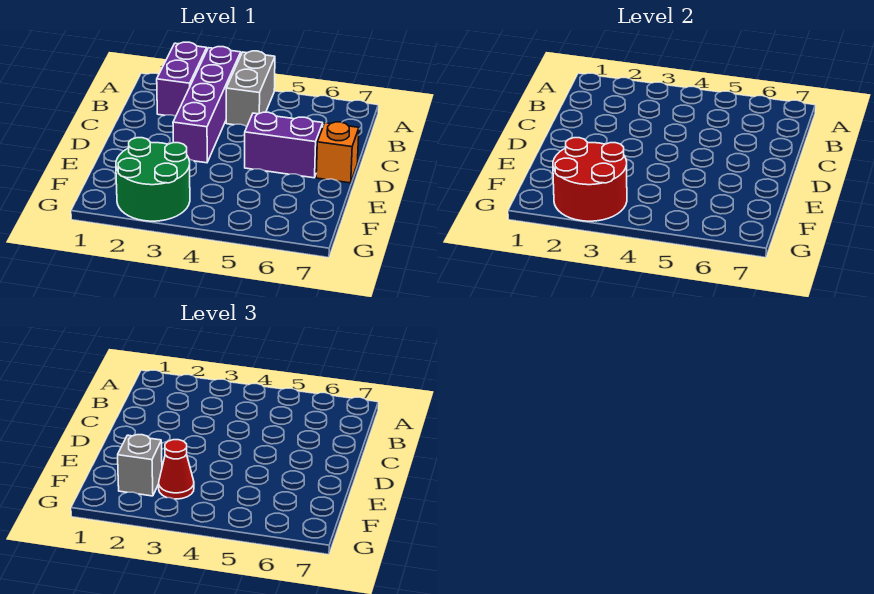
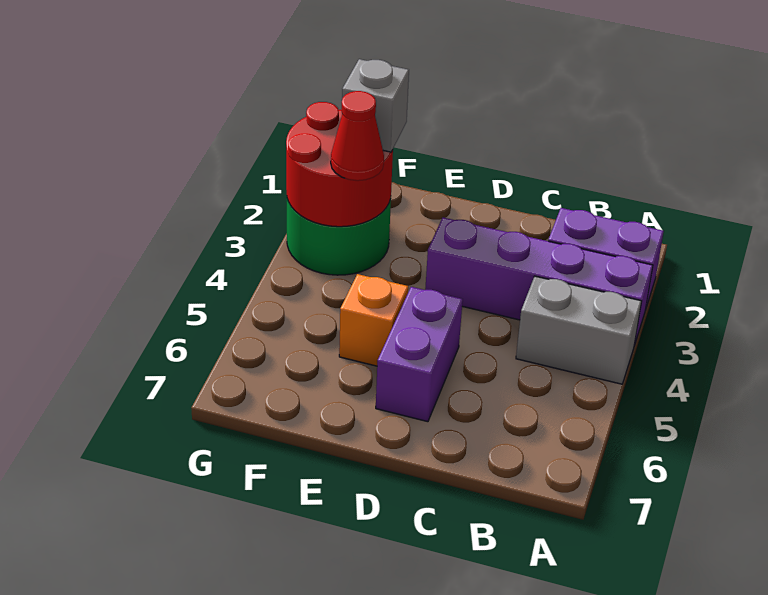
orange 1x1 brick [316,122,359,183] -> orange 1x1 brick moved to [339,274,408,366]

